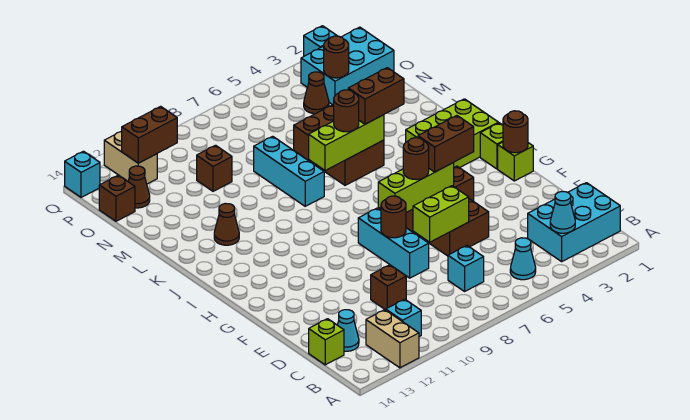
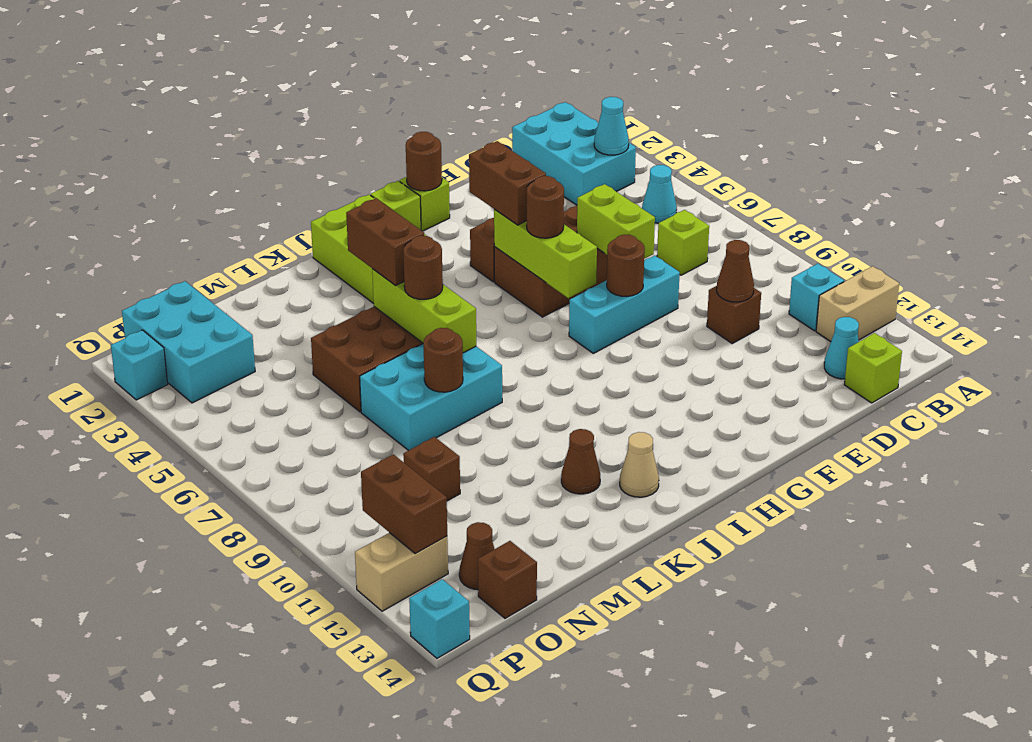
cyan 1x1 brick [448,246,484,291] -> lime 1x1 brick [657,210,709,275]
none -> tan 1x1 cone [620,432,659,497]
cyan 1x3 brick [254,136,324,206] -> cyan 2x3 brick [360,344,502,451]
brown 1x1 round brick [324,36,349,78] -> brown 1x1 round brick moved to [423,328,463,392]
brown 1x1 cone [304,72,329,114] -> brown 1x1 cone moved to [717,240,754,302]

